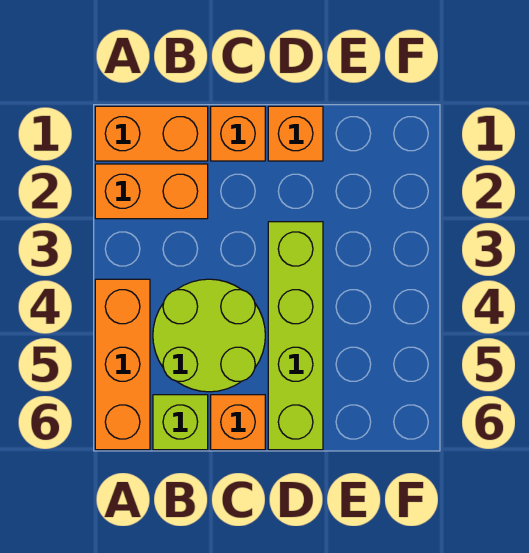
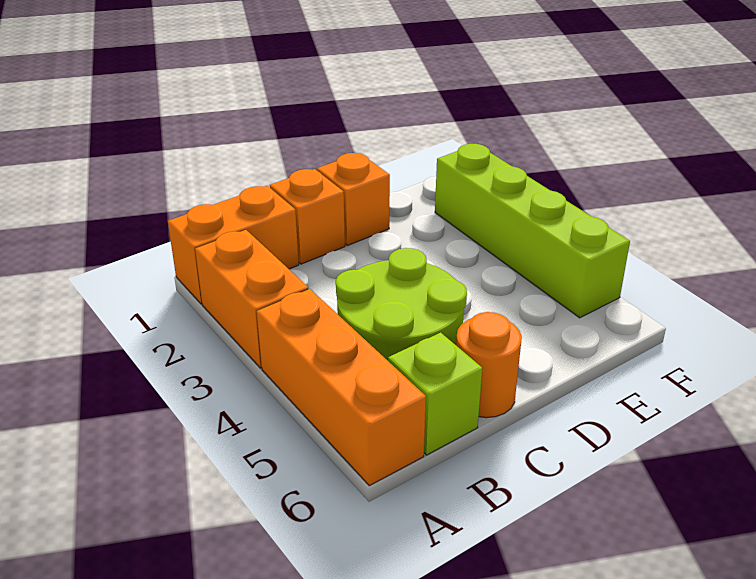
orange 1x2 brick [95,164,208,219] -> orange 1x2 brick turned to [195,230,308,368]
orange 1x1 brick [211,395,265,450] -> orange 1x1 round brick [456,312,522,418]
lime 1x4 brick [268,222,323,450] -> lime 1x4 brick moved to [435,144,630,318]

